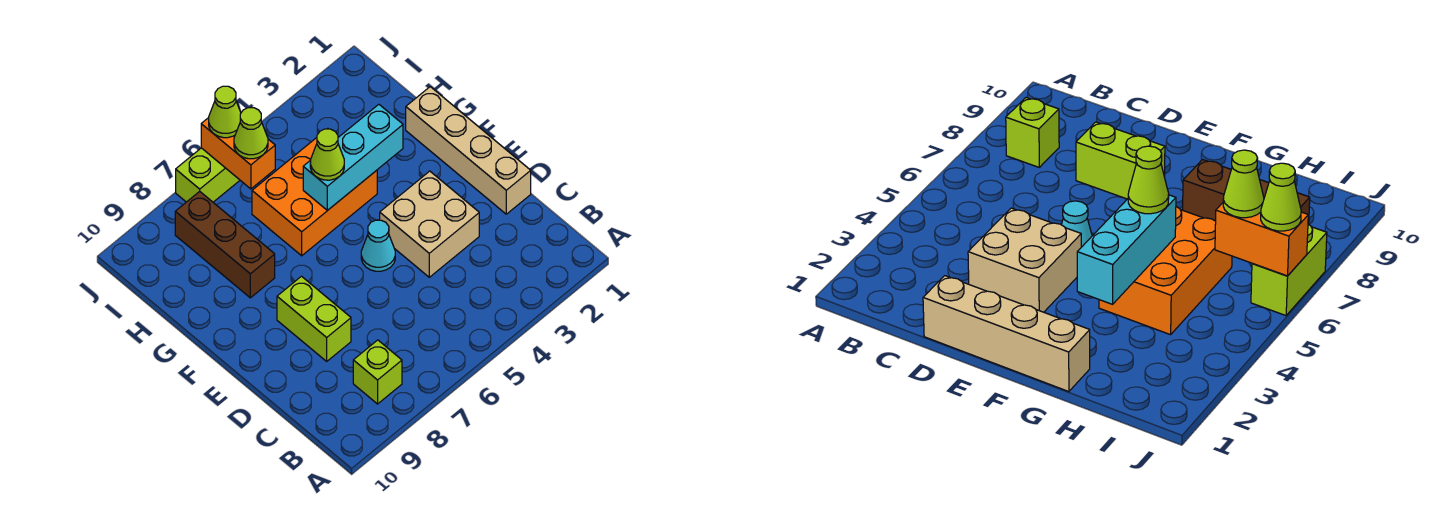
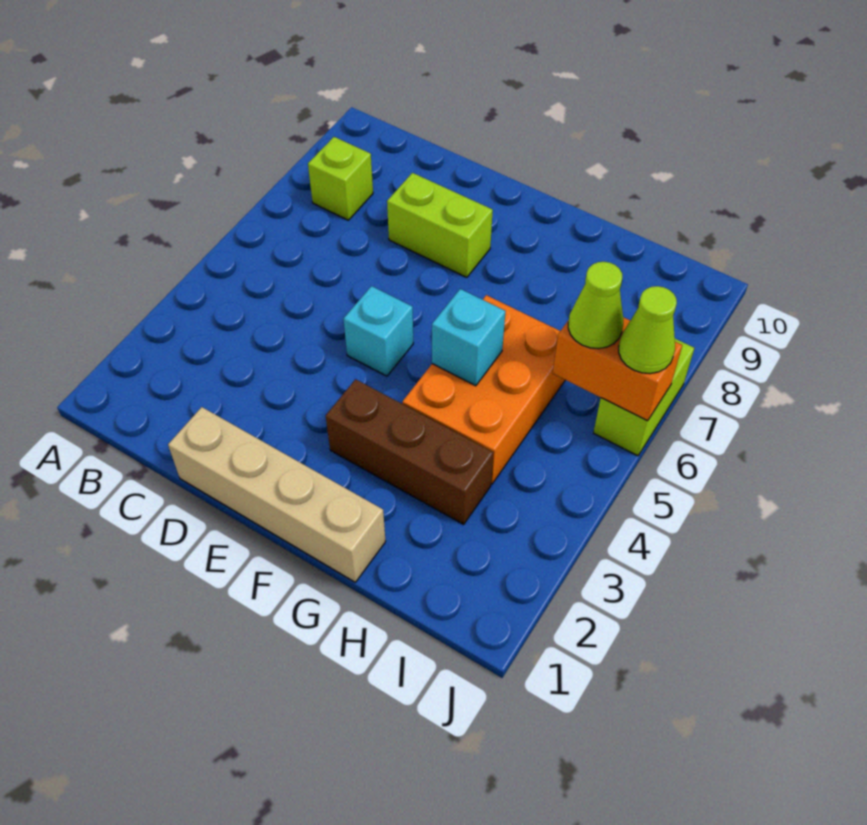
tan 2x2 brick [380,171,479,277] -> none
cyan 1x1 cone [361,220,395,271] -> cyan 1x1 brick [344,286,413,376]
cyan 1x3 brick [303,105,403,211] -> cyan 1x1 brick [432,289,505,386]
lime 1x1 cone [310,129,344,180] -> none
brown 1x3 brick [175,191,275,298] -> brown 1x3 brick moved to [326,379,493,524]

